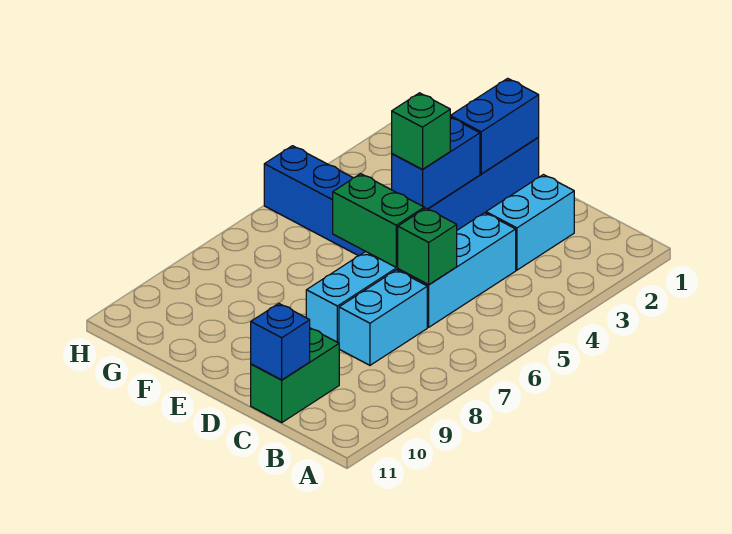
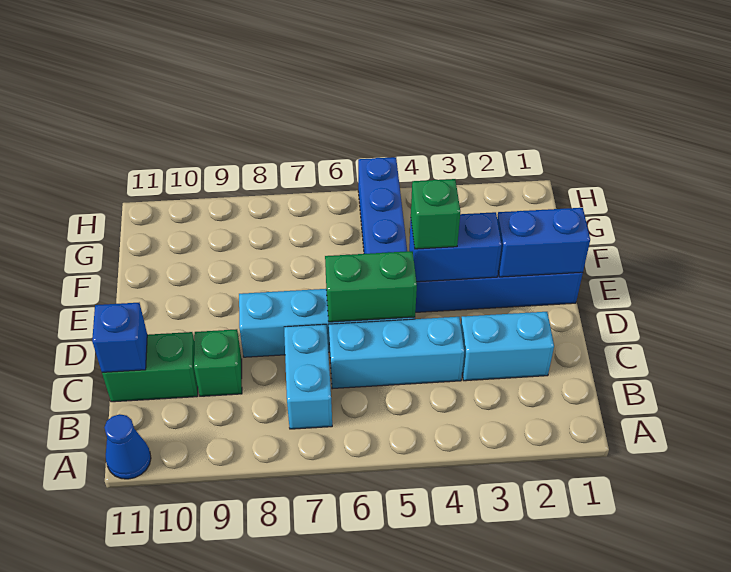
none -> blue 1x1 cone [104,414,151,479]
green 1x1 brick [398,208,457,284] -> green 1x1 brick moved to [194,329,242,396]
cyan 1x2 brick [339,270,427,365] -> cyan 1x2 brick turned to [284,324,332,429]
green 1x2 brick [333,174,424,267] -> green 1x2 brick turned to [325,251,417,322]

